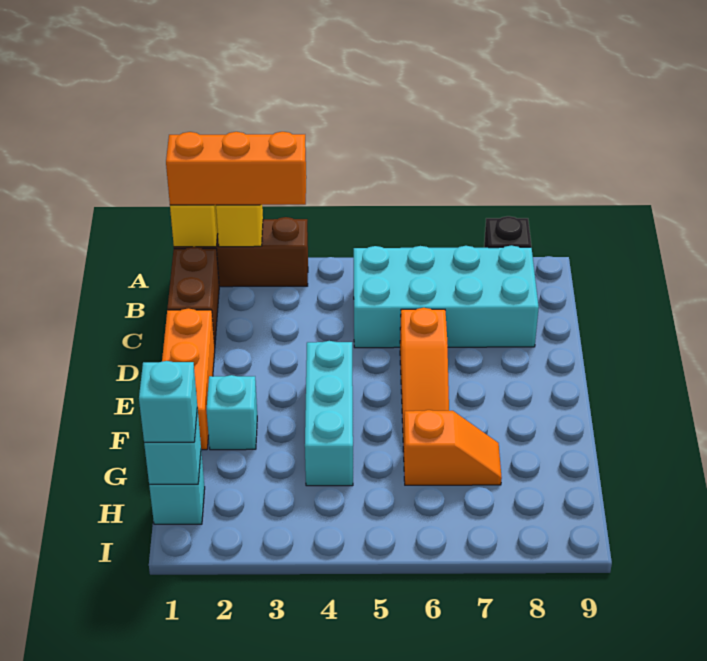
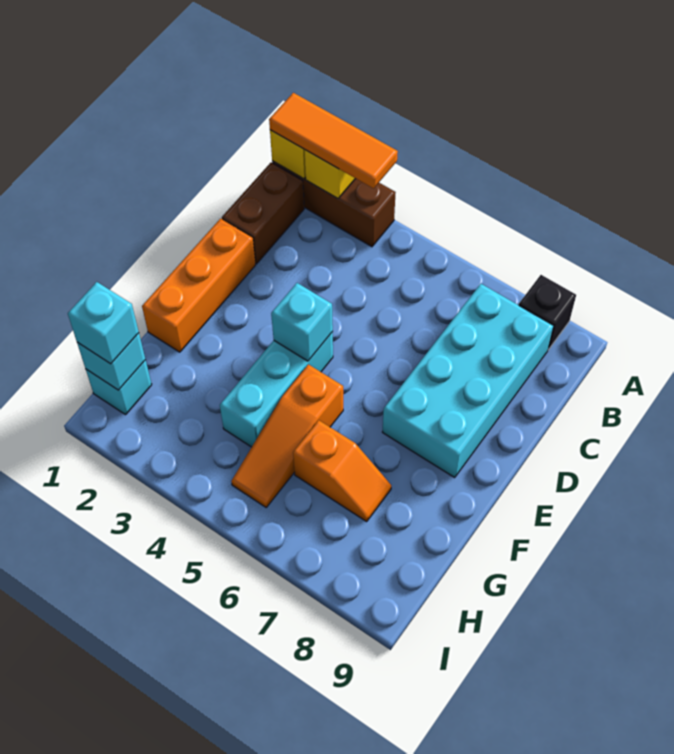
orange 1x3 brick [166,132,306,205] -> orange 1x3 tile [269,93,398,188]
cyan 2x4 brick [354,245,539,348] -> cyan 2x4 brick turned to [383,284,553,477]
orange 1x3 slope [400,308,449,449] -> orange 1x3 slope moved to [231,365,343,507]
cyan 1x1 brick [206,375,257,450] -> cyan 1x1 brick moved to [271,283,333,361]

